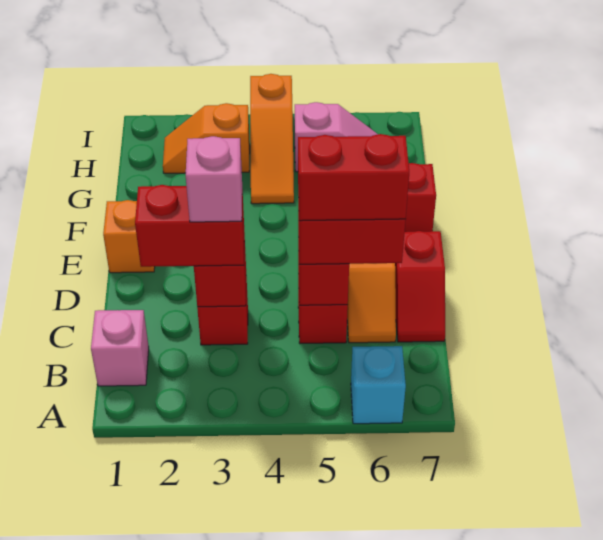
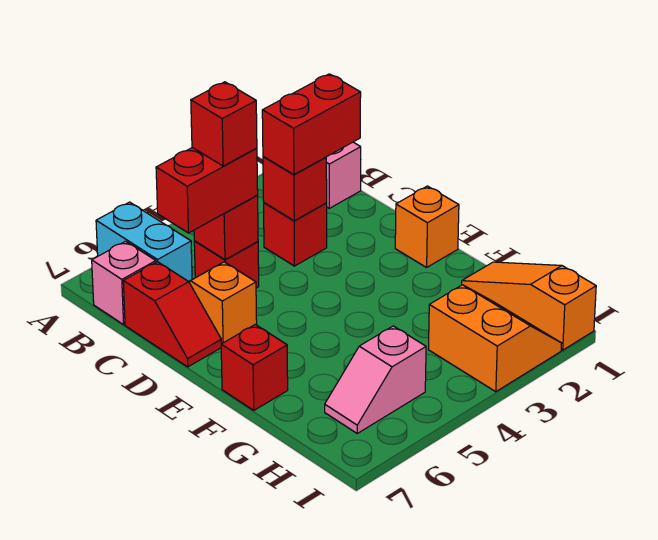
cyan 1x1 brick [351,346,406,424] -> cyan 1x2 brick [96,202,192,282]
pink 1x1 brick [186,136,242,222] -> pink 1x1 brick moved to [92,241,156,324]
red 1x2 brick [298,134,409,221] -> red 1x1 brick [191,82,257,166]
red 1x2 slope [395,231,445,342] -> red 1x2 slope turned to [123,262,221,367]
orange 1x3 slope [250,74,294,204] -> orange 1x3 slope moved to [462,262,596,350]
orange 1x2 slope [163,103,250,173] -> orange 2x2 slope [428,285,562,392]

